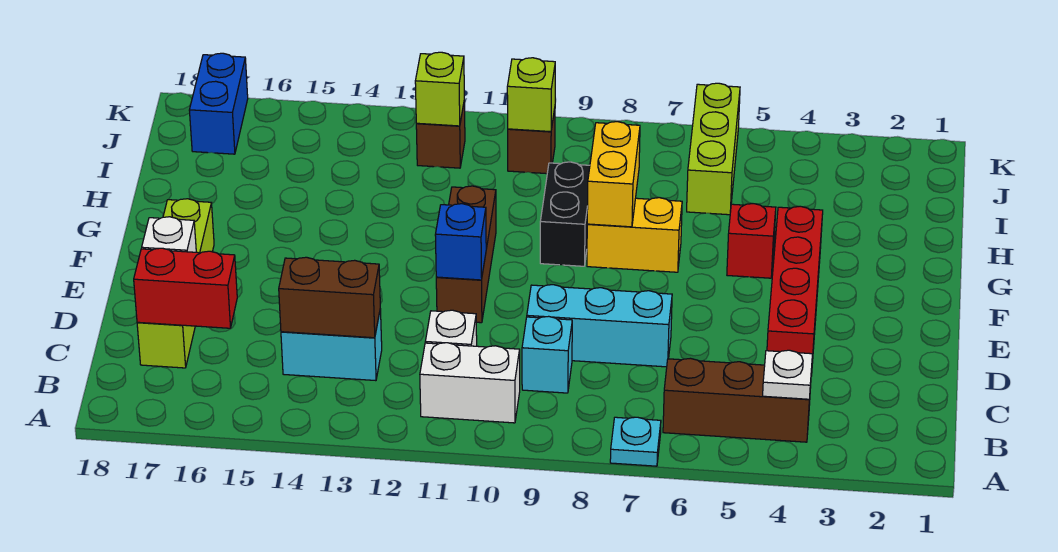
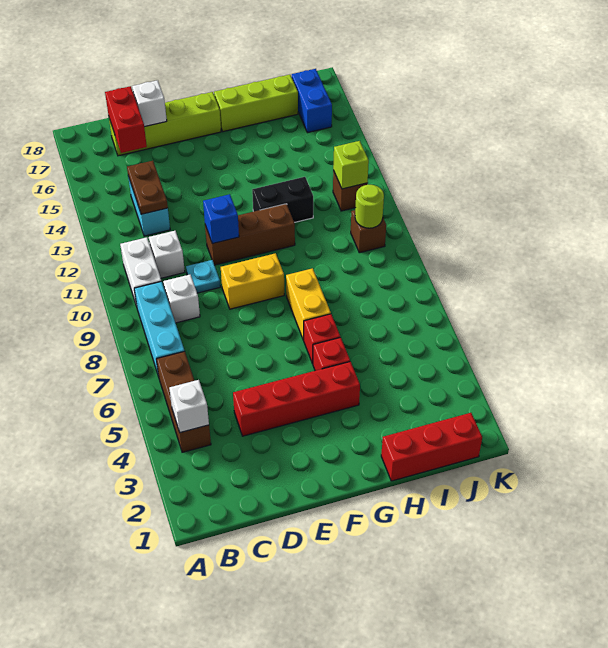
cyan 1x1 plate [610,417,661,466] -> cyan 1x1 plate moved to [186,260,220,293]
white 1x1 plate [763,350,812,399] -> white 1x1 brick [169,380,209,433]
cyan 1x1 brick [522,316,572,393] -> white 1x1 brick [163,275,200,323]
brown 1x2 brick [279,257,380,338] -> brown 1x2 plate [127,161,168,214]
cyan 1x3 brick [527,285,672,367] -> cyan 1x3 brick moved to [134,281,184,377]
none -> red 1x1 brick [304,314,340,364]
yellow 1x2 brick [587,122,640,227] -> yellow 1x2 brick moved to [221,253,284,309]
black 1x2 brick [540,162,590,266] -> black 1x2 brick moved to [252,177,313,222]
none -> red 1x3 brick [381,413,482,481]
lime 1x3 brick [687,83,740,215] -> lime 1x3 brick moved to [214,75,298,132]
lime 1x1 brick [507,58,555,132] -> lime 1x1 round brick [355,185,384,228]
blue 1x2 brick [189,53,248,154] -> blue 1x2 brick turned to [292,69,332,133]

